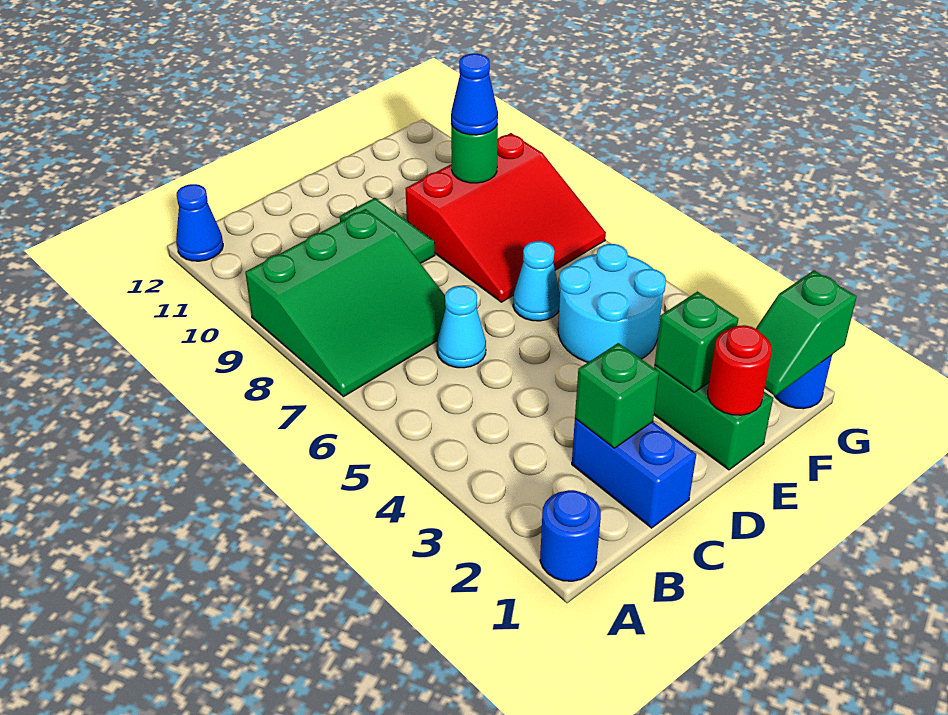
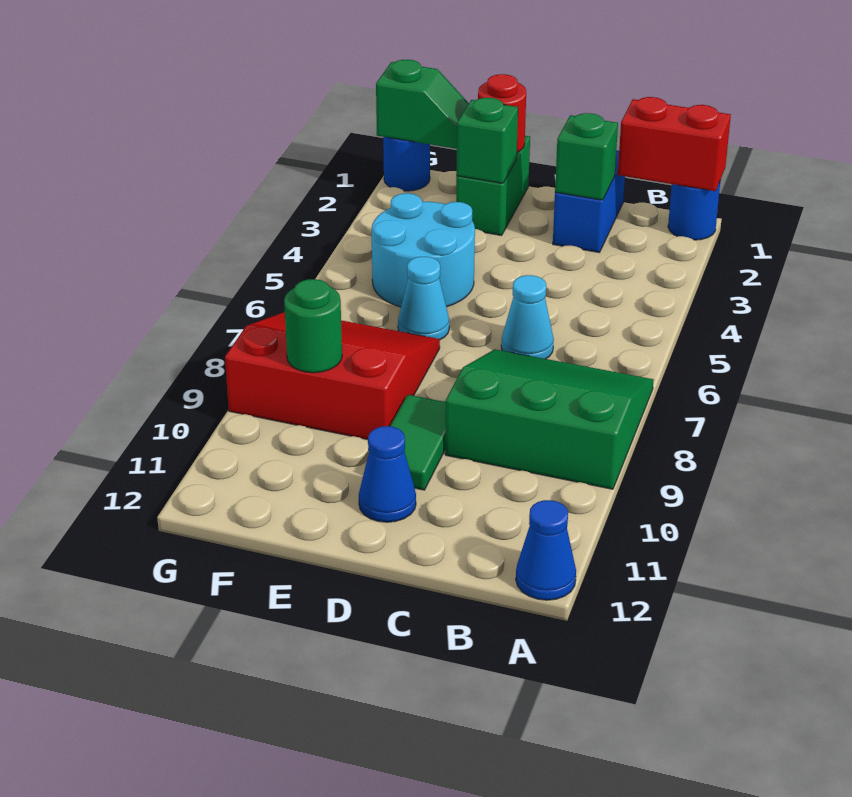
none -> red 1x2 brick [618,97,731,191]
blue 1x1 cone [451,54,498,135] -> blue 1x1 cone moved to [359,426,416,522]

